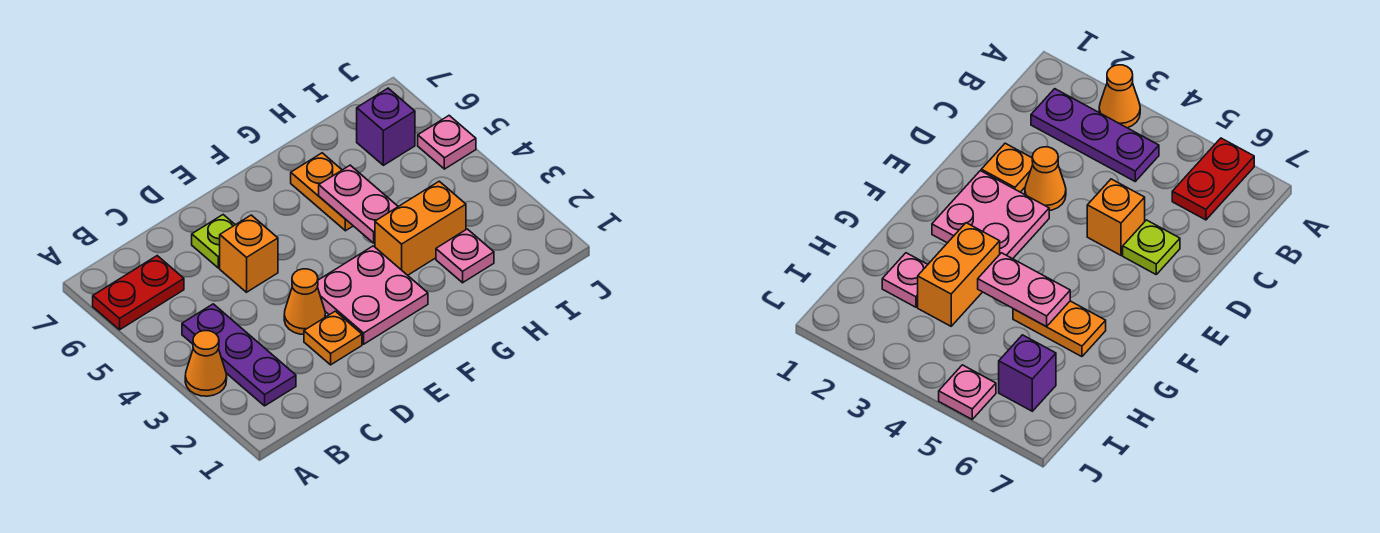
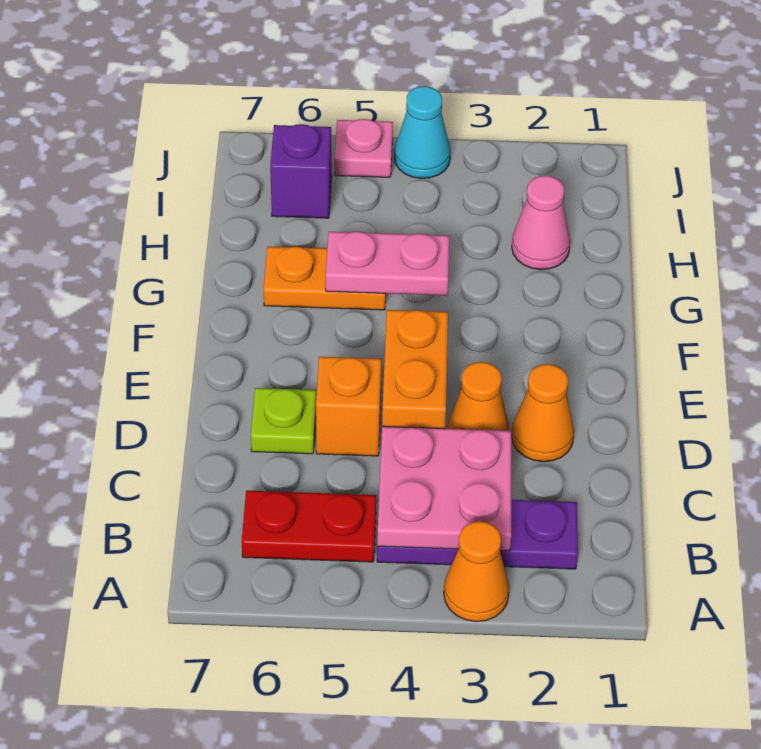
red 1x2 plate [93,256,184,330] -> red 1x2 plate turned to [242,491,376,562]
orange 1x1 plate [304,311,362,365] -> orange 1x1 cone [512,364,574,462]
pink 2x2 plate [318,246,428,344] -> pink 2x2 plate moved to [377,426,511,551]
orange 1x2 brick [375,181,466,275] -> orange 1x2 brick moved to [382,310,448,429]
pink 1x1 plate [436,229,494,283] -> pink 1x1 cone [512,176,570,270]
none -> cyan 1x1 cone [394,86,451,179]

